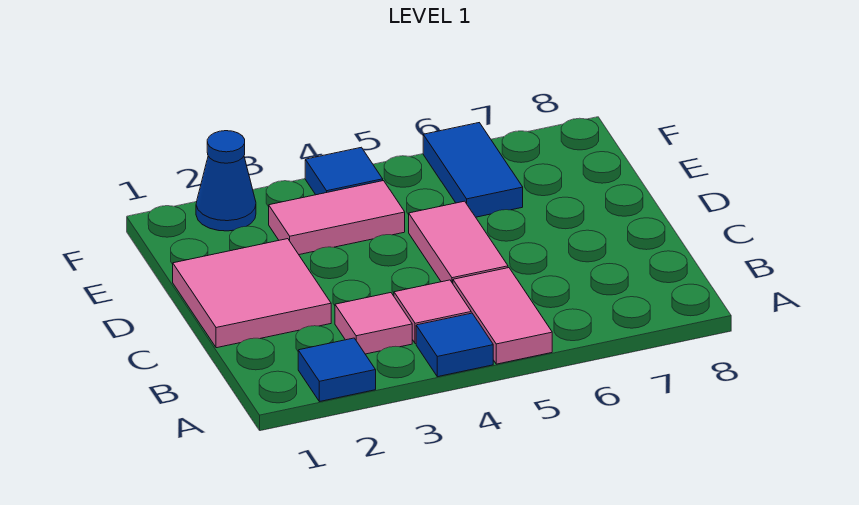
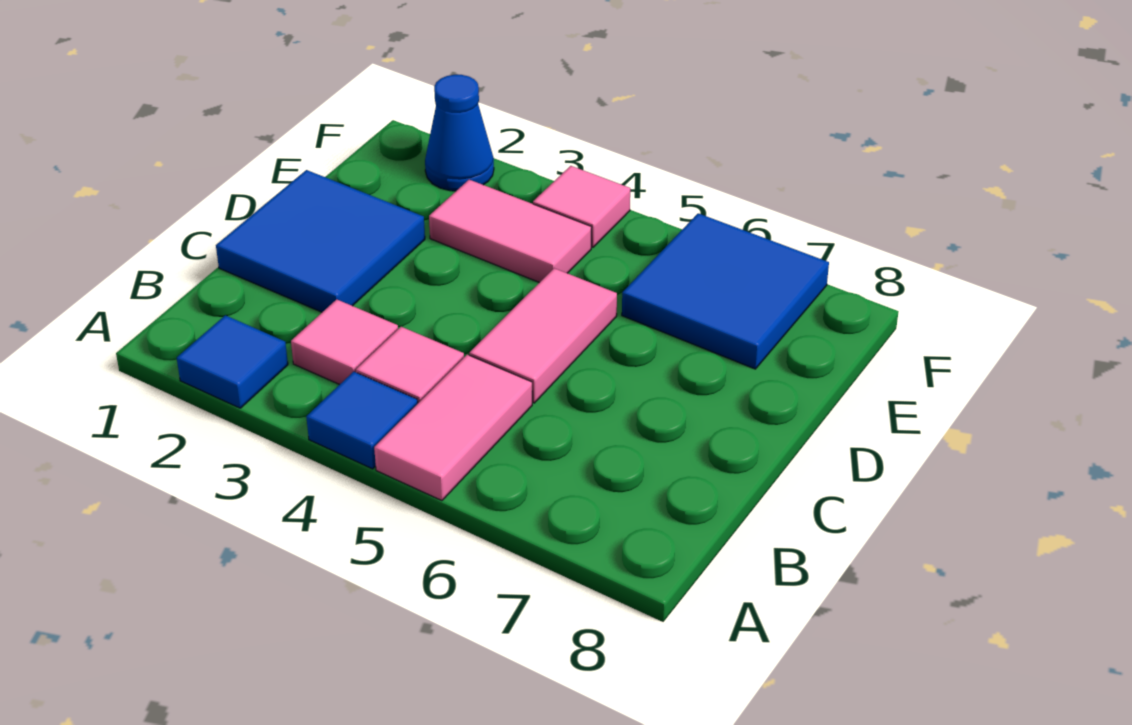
pink 2x2 tile [173,239,331,348] -> blue 2x2 tile [216,170,425,312]
blue 1x2 tile [423,123,523,217] -> blue 2x2 tile [622,213,829,369]
blue 1x1 tile [305,147,383,195] -> pink 1x1 tile [533,166,630,247]

